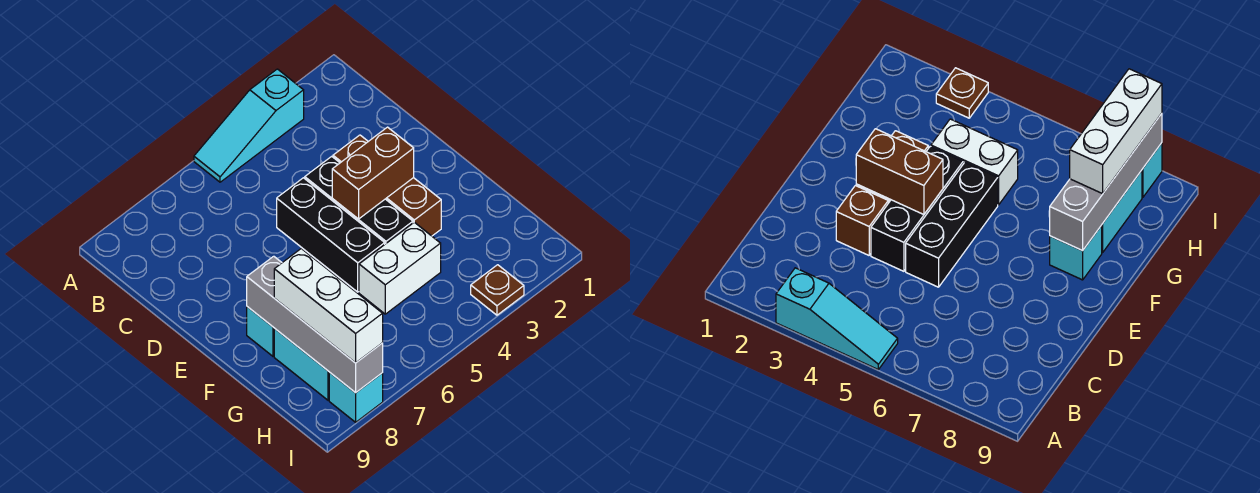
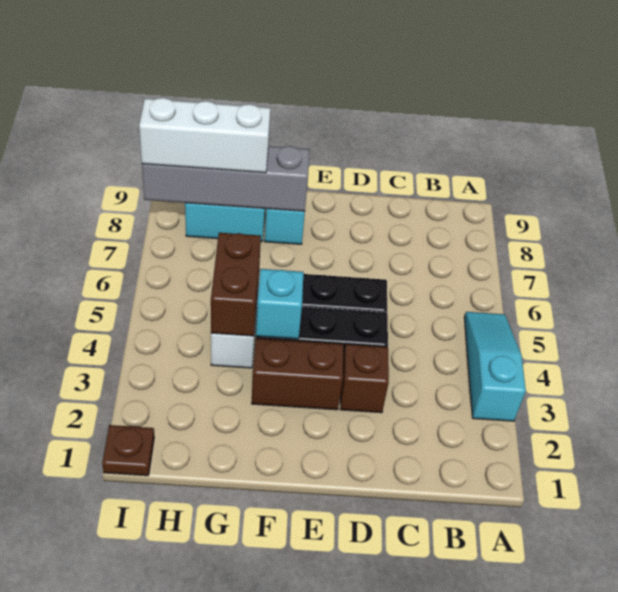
brown 1x2 brick [332,127,414,219] -> brown 1x2 brick moved to [211,233,261,336]
brown 1x1 plate [471,265,524,315] -> brown 1x1 plate moved to [102,425,154,476]
cyan 1x1 brick [329,373,383,422] -> cyan 1x1 brick moved to [256,269,304,339]

